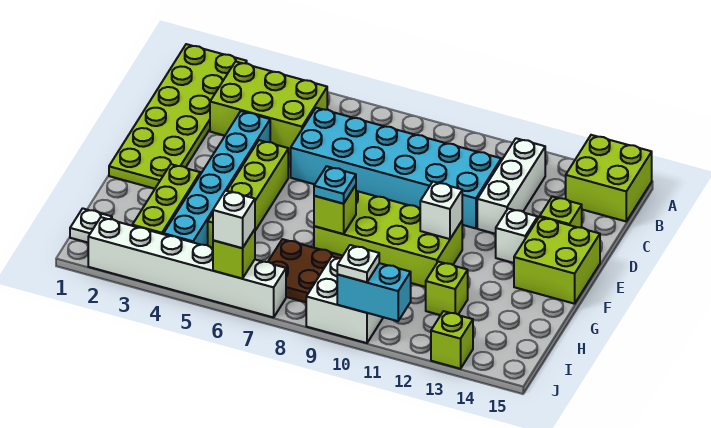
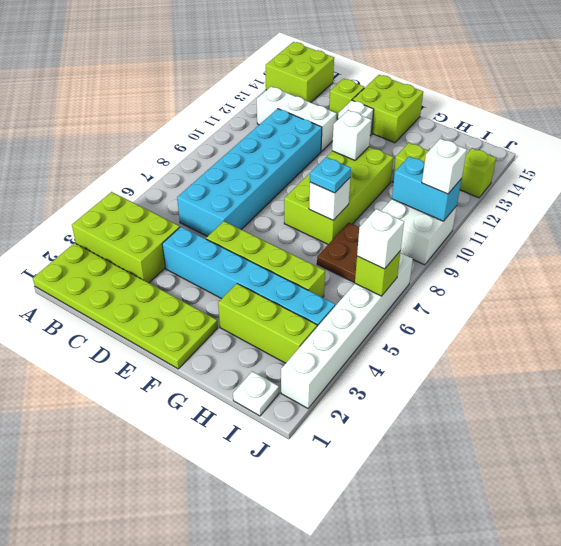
lime 2x3 brick [210,61,327,154] -> lime 2x3 brick turned to [72,192,180,283]
lime 1x1 brick [314,185,356,234] -> white 1x1 brick [309,178,350,220]
cyan 1x2 brick [337,263,411,321] -> cyan 1x2 brick turned to [392,157,462,221]
white 1x1 plate [337,245,379,282] -> white 1x1 brick [422,139,467,194]

